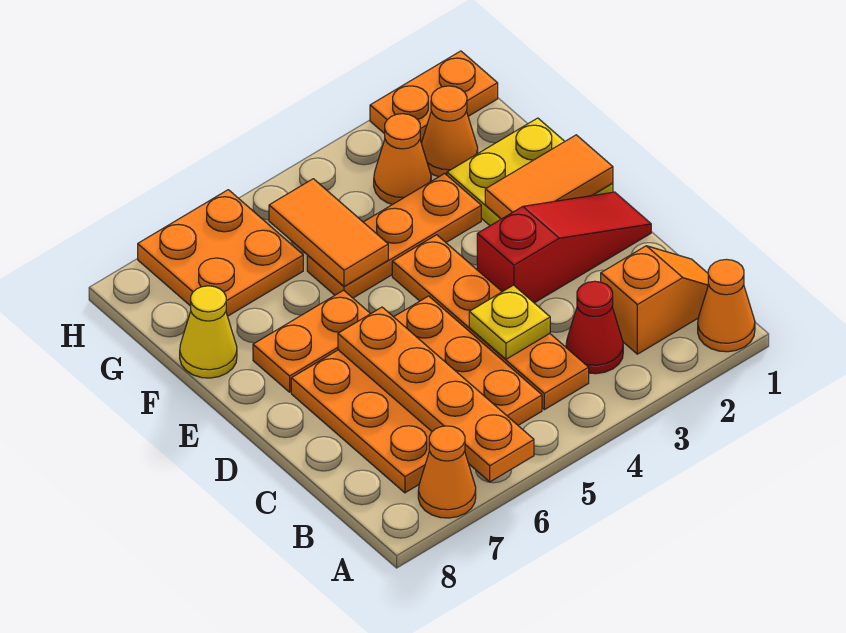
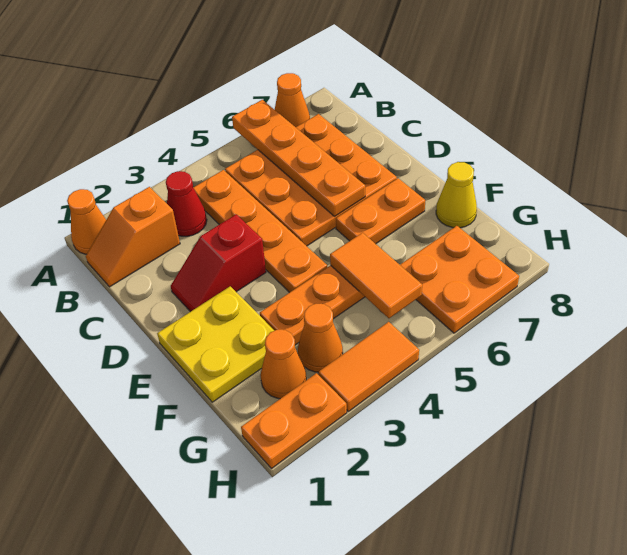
yellow 1x1 plate [469,285,550,359] -> none
red 1x3 slope [477,192,651,303] -> red 1x2 slope [171,214,266,312]
orange 1x2 tile [485,135,613,219] -> orange 1x2 tile moved to [318,322,419,411]

